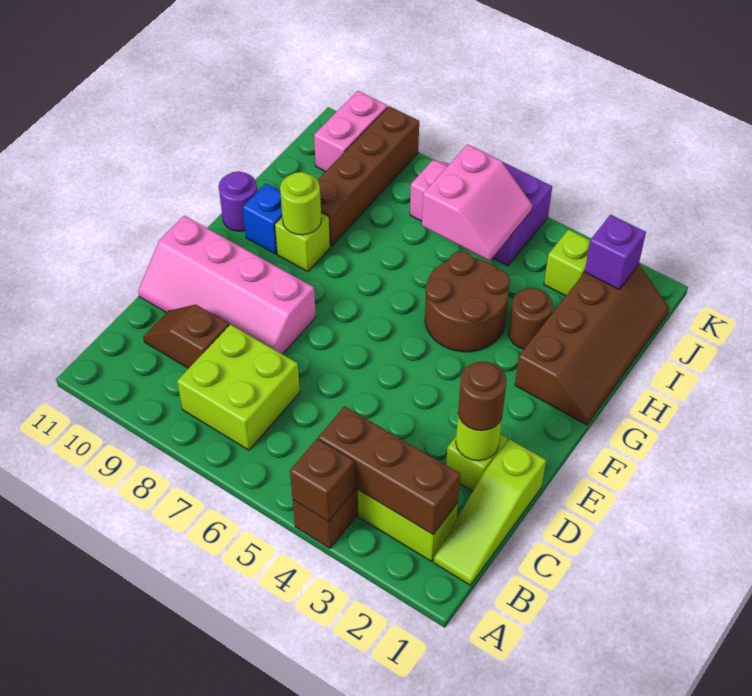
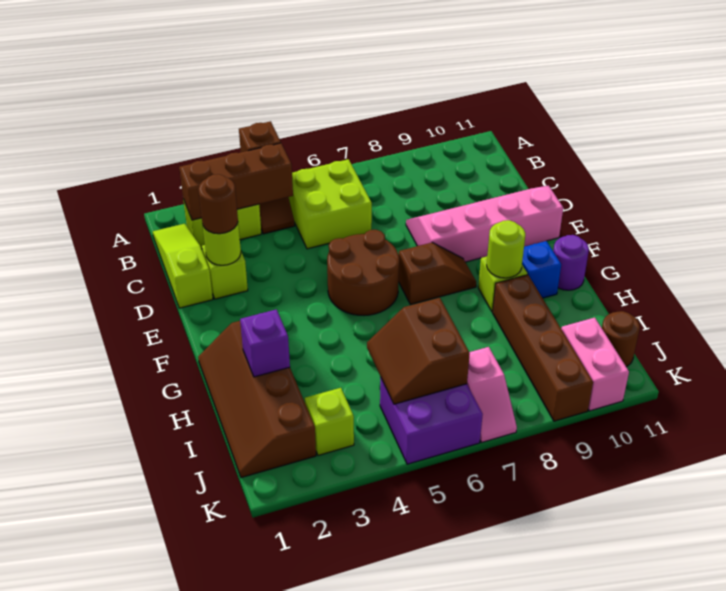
lime 2x2 brick [177,324,300,450] -> lime 2x2 brick moved to [289,159,372,249]
brown 1x2 slope [143,305,229,369] -> brown 1x2 slope moved to [399,243,476,305]
brown 2x2 round brick [425,251,510,352] -> brown 2x2 round brick moved to [327,230,399,315]
brown 1x1 round brick [509,288,553,349] -> brown 1x1 round brick moved to [602,311,640,367]
pink 2x2 slope [422,144,532,261] -> brown 2x2 slope [367,298,470,404]
purple 1x1 brick [585,215,646,289] -> purple 1x1 brick moved to [240,309,290,377]

